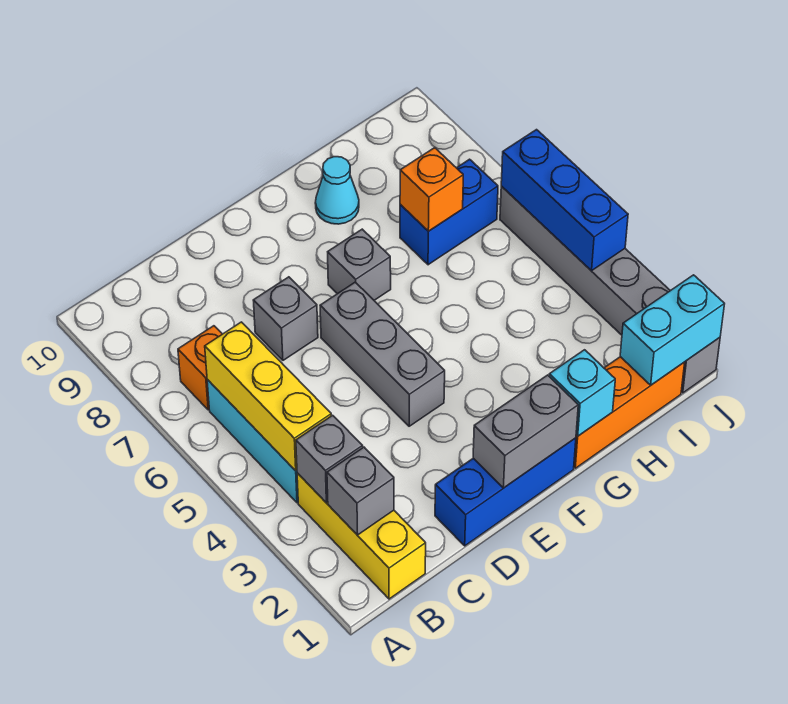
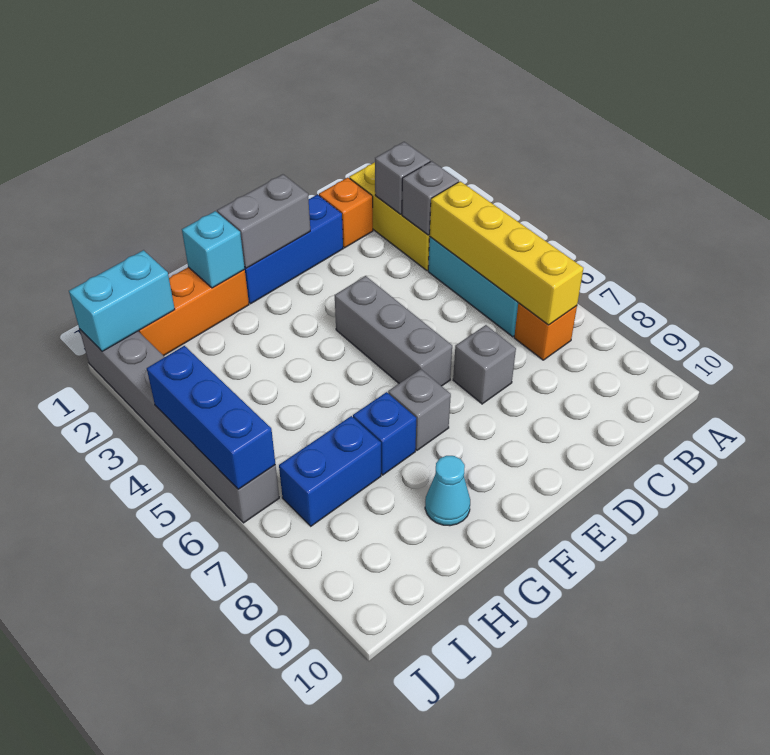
yellow 1x3 brick [205,322,331,471] -> yellow 1x4 brick [429,181,583,325]
none -> blue 1x1 brick [353,392,416,475]
orange 1x1 brick [400,148,463,231] -> orange 1x1 brick moved to [319,178,373,248]

